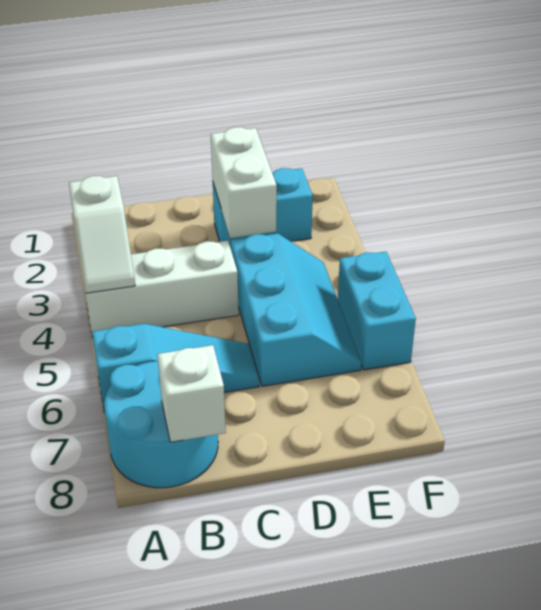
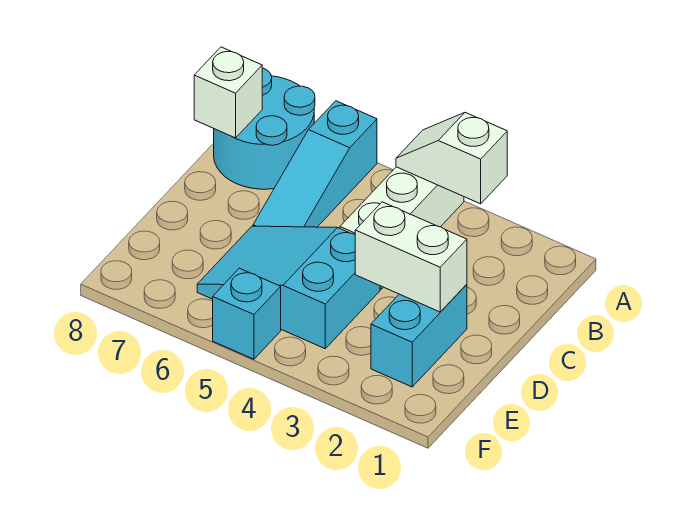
cyan 2x3 slope [231,234,361,386] -> cyan 2x3 slope turned to [197,226,380,349]
cyan 1x2 brick [338,252,416,370] -> cyan 1x1 brick [213,268,281,359]

